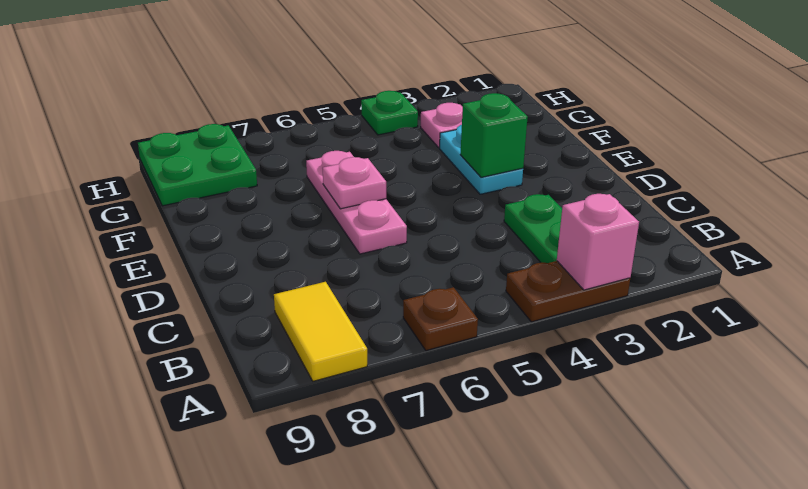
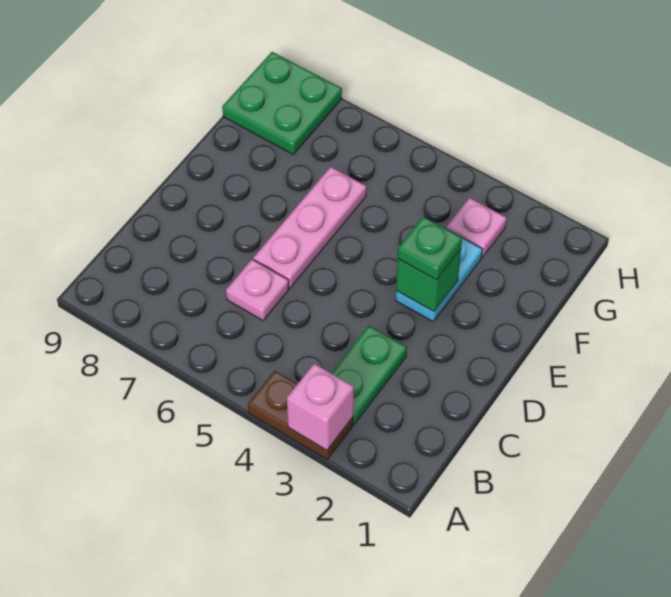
brown 1x1 plate [403,287,478,351] -> none
yellow 1x2 tile [274,282,367,381] -> none
pink 1x1 plate [323,157,386,209] -> pink 1x1 plate moved to [226,259,289,320]
green 1x1 plate [361,91,418,135] -> green 1x1 plate moved to [398,217,462,280]

